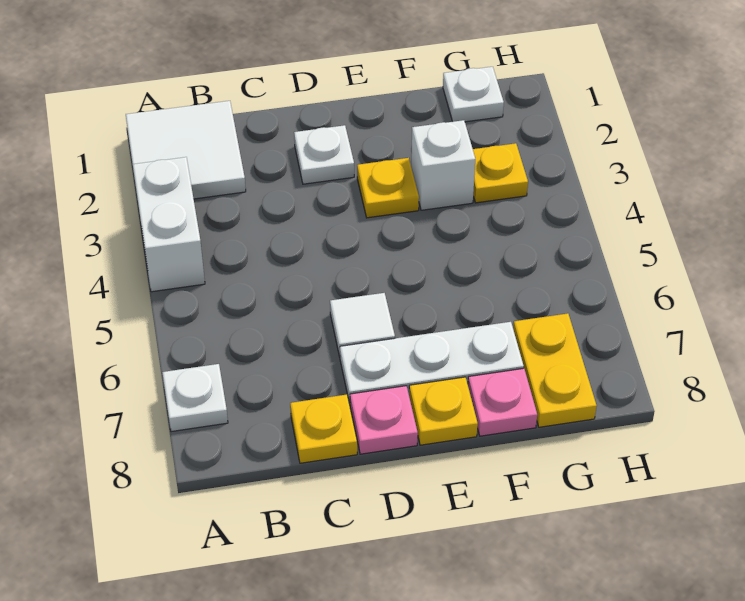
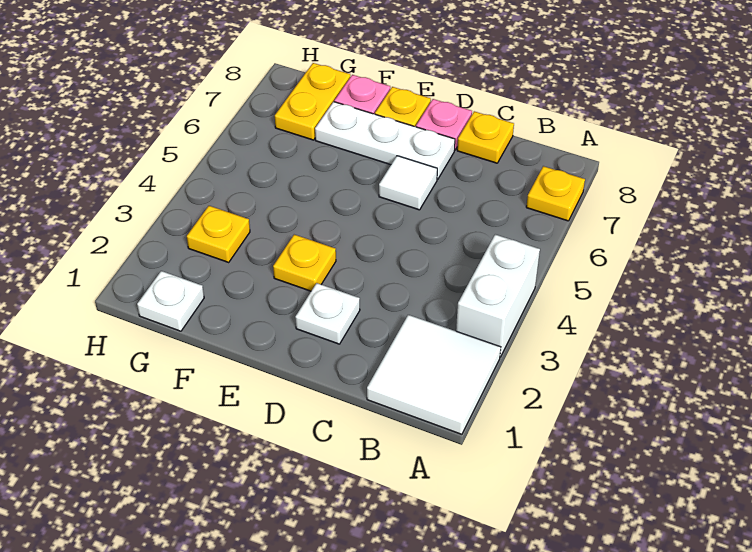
white 1x1 plate [162,364,228,432] -> yellow 1x1 plate [526,166,585,221]
white 1x1 brick [411,120,475,210] -> none

